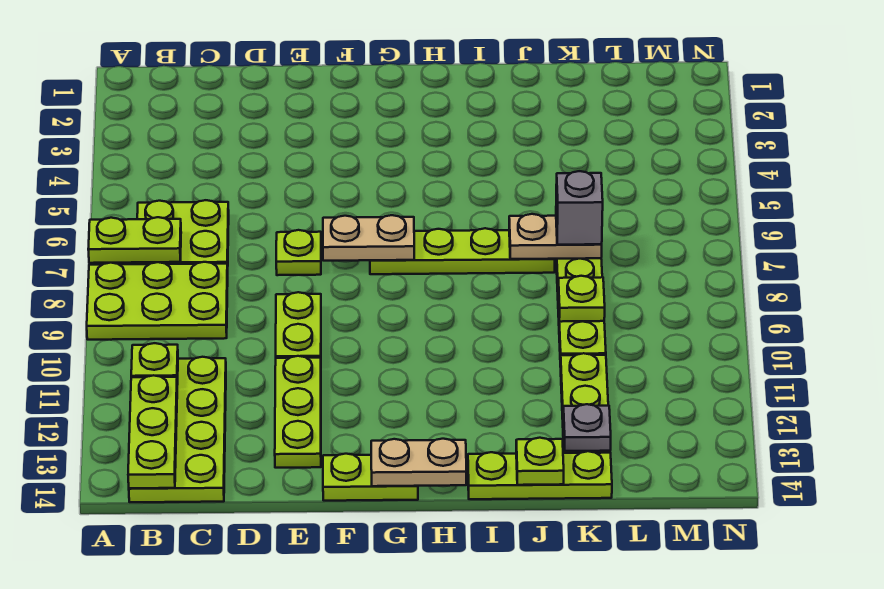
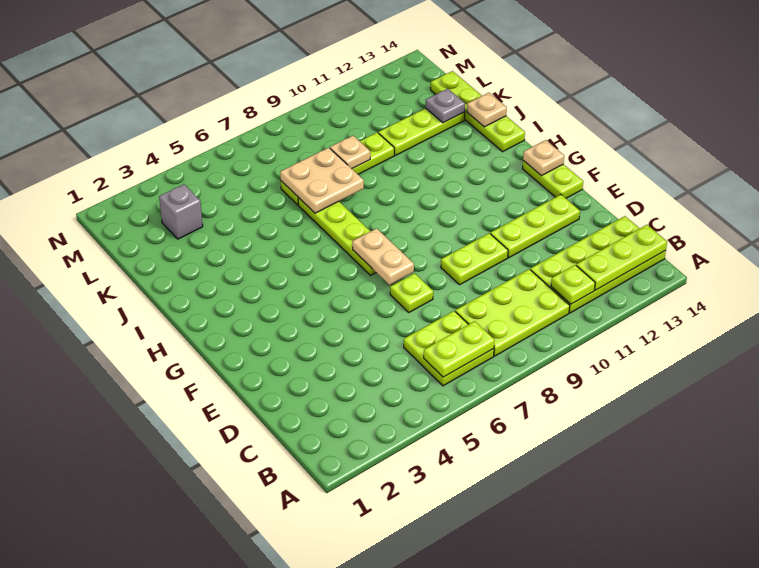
lime 1x2 plate [88,217,181,263] -> lime 1x2 plate turned to [424,321,495,377]
lime 2x3 plate [87,262,228,340] -> lime 2x3 plate turned to [455,269,570,356]
tan 1x2 plate [371,439,466,486] -> tan 1x1 plate [523,140,564,176]
lime 1x3 plate [468,451,612,499] -> lime 1x4 plate [431,71,525,152]
tan 1x2 plate [509,214,602,259] -> tan 2x2 plate [280,148,364,213]
lime 1x1 plate [516,438,564,485] -> tan 1x1 plate [467,93,507,127]
grey 1x1 brick [556,171,603,245] -> grey 1x1 brick moved to [159,184,203,239]
lime 1x1 plate [558,276,605,322] -> tan 1x1 plate [330,136,370,169]

